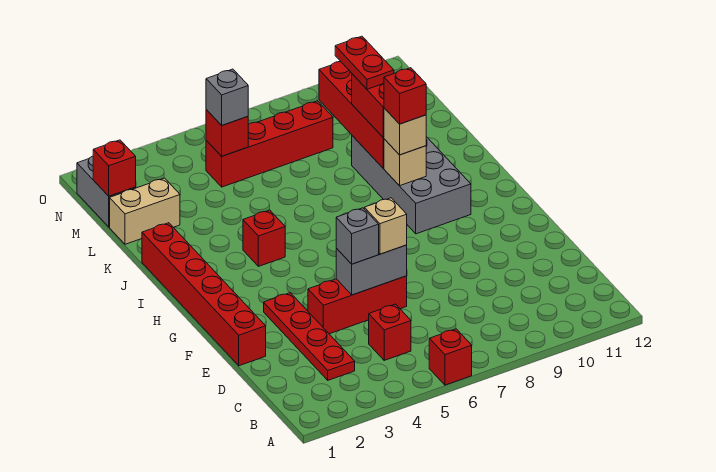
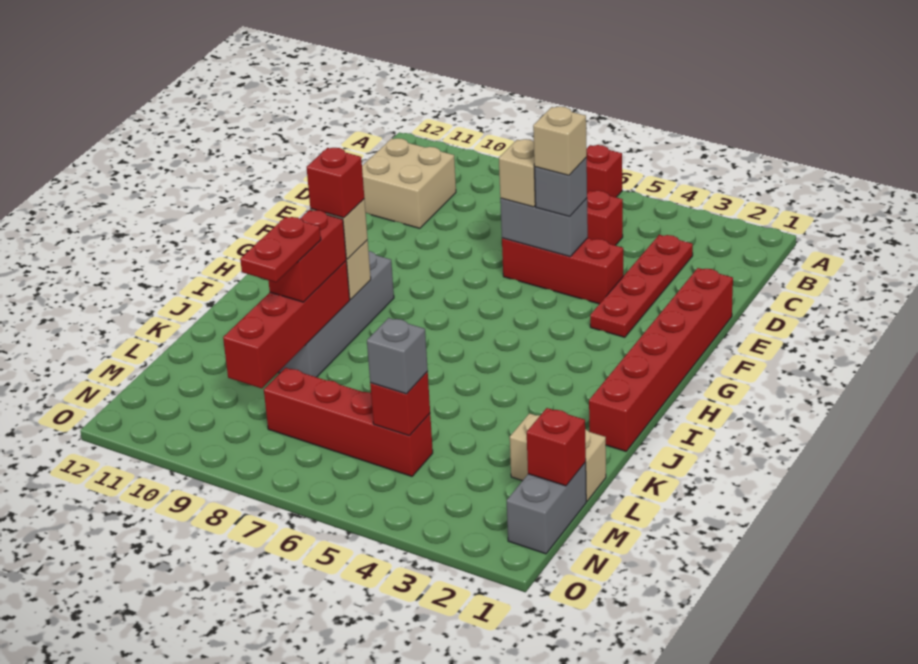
none -> tan 2x2 brick [362,138,456,228]
none -> tan 1x1 brick [533,107,587,175]
red 1x1 brick [243,210,285,266] -> none

